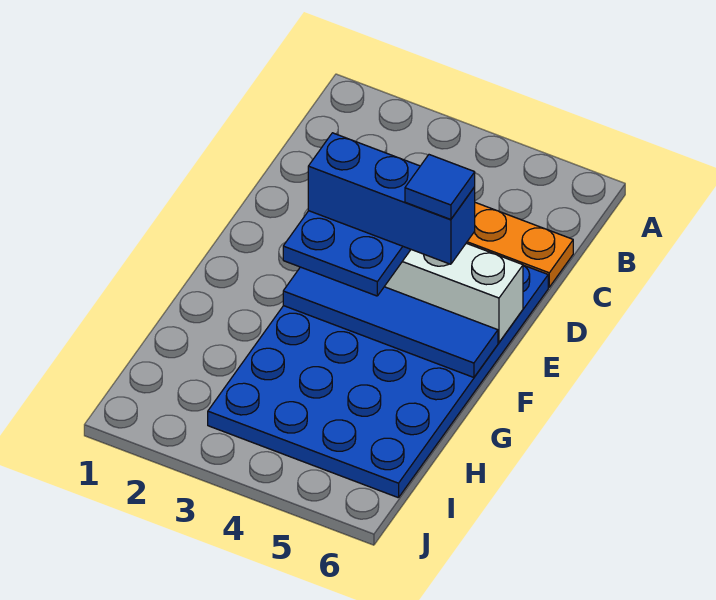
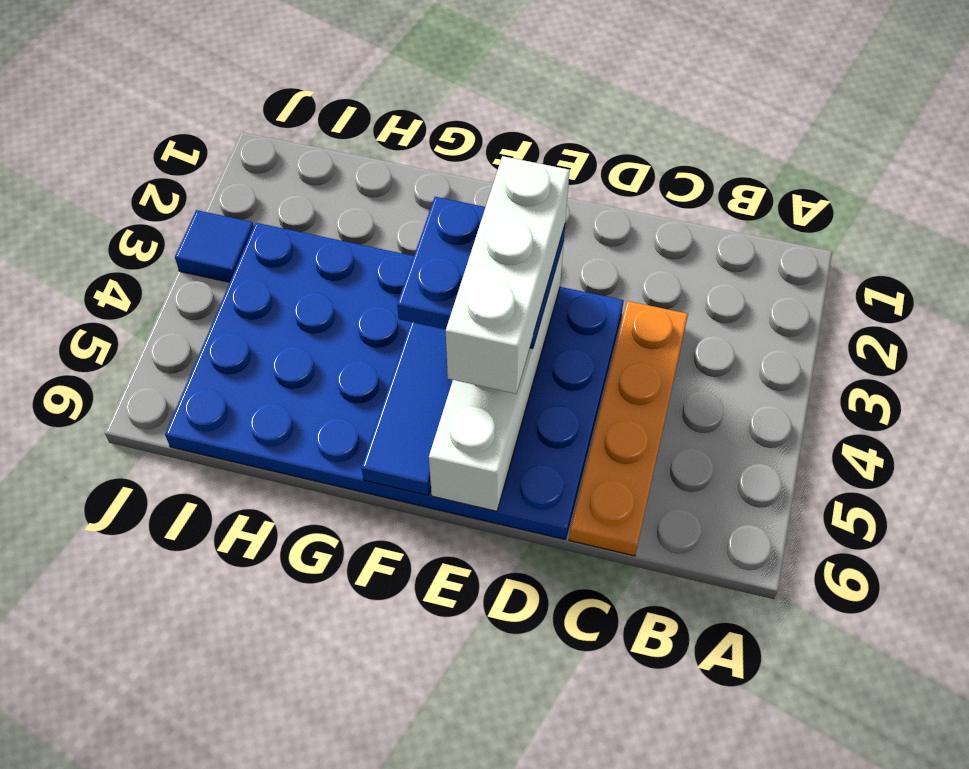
blue 1x3 brick [308,133,475,264] -> white 1x3 brick [446,156,570,394]
blue 1x1 tile [405,155,475,219] -> blue 1x1 tile moved to [175,210,254,282]

